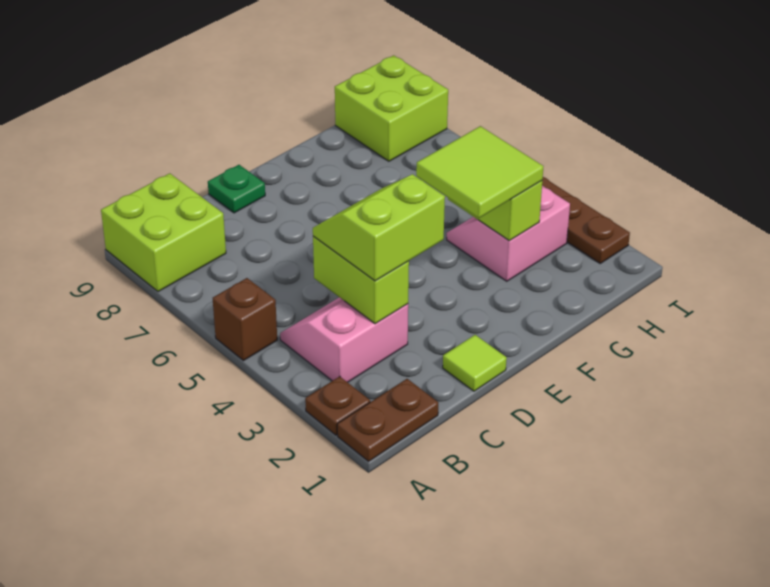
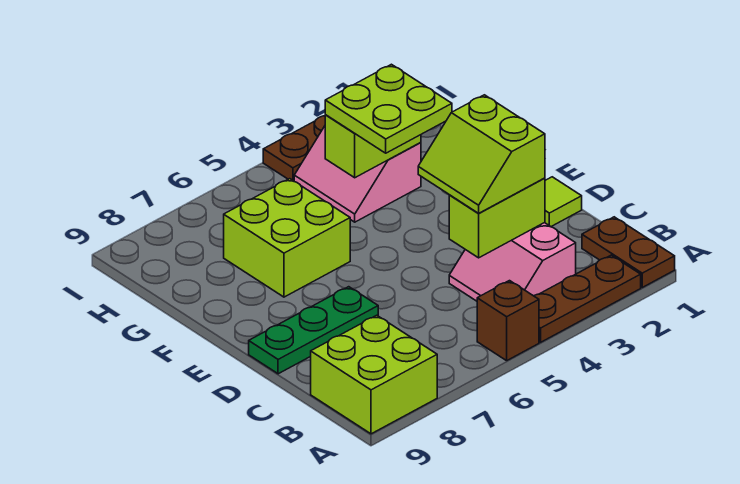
brown 1x1 plate [305,376,370,435] -> brown 1x3 plate [534,255,641,342]
green 1x1 plate [208,165,265,213] -> green 1x3 plate [249,287,378,374]
lime 2x2 tile [416,126,543,218] -> lime 2x2 plate [325,64,452,153]
lime 2x2 brick [335,55,448,161] -> lime 2x2 brick moved to [224,179,350,297]

